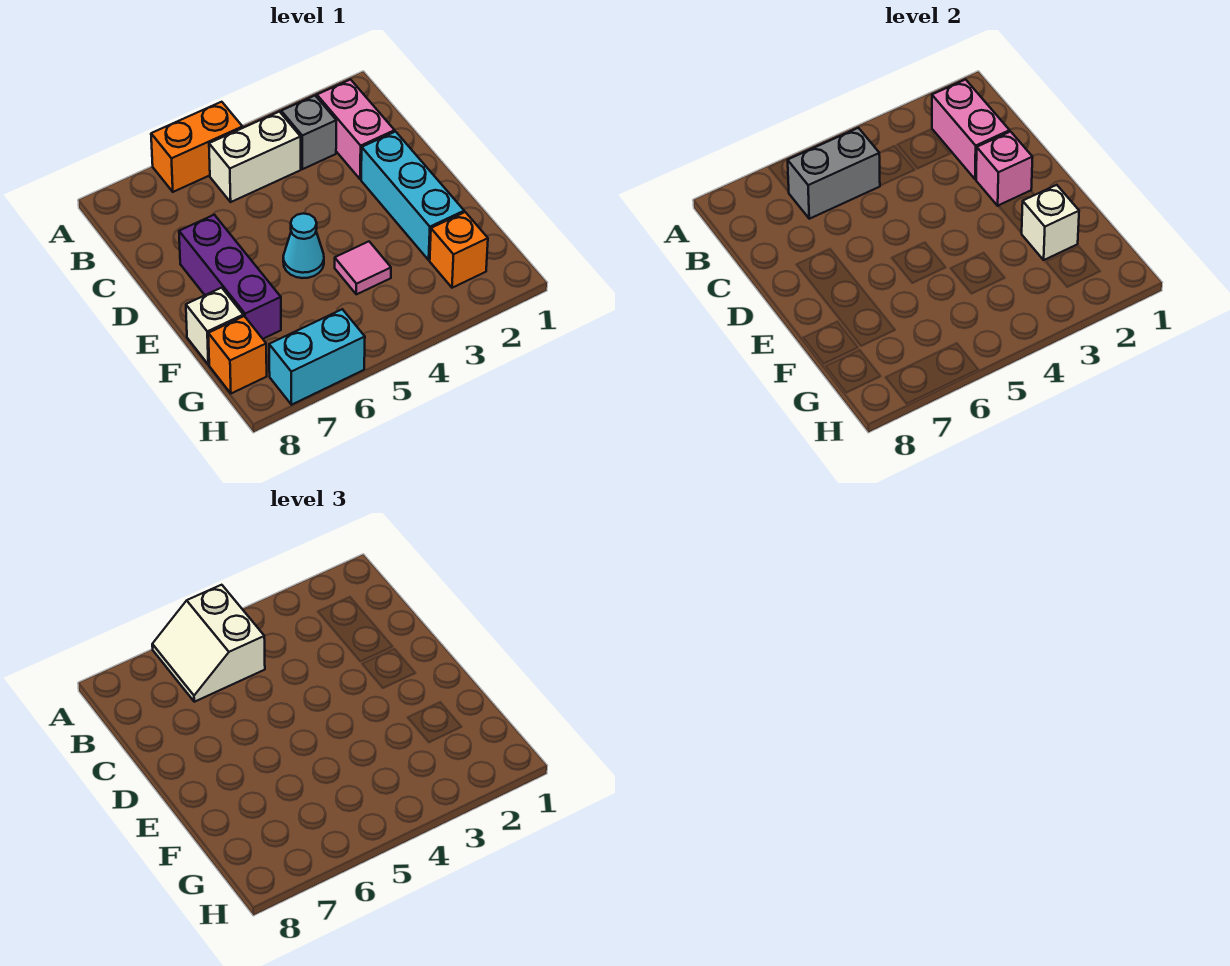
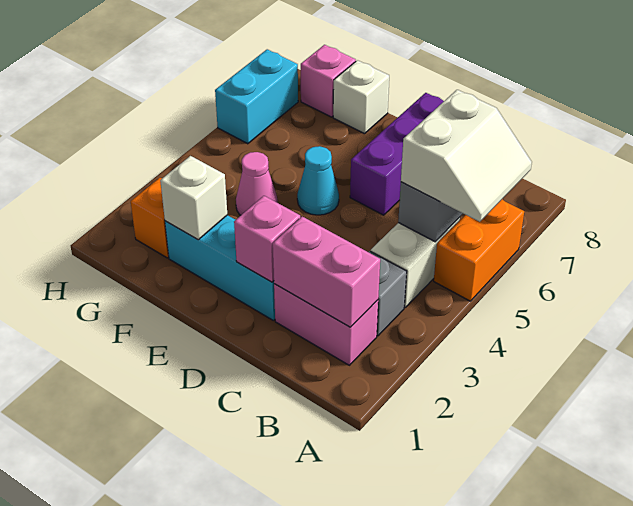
white 2x2 slope [152,585,265,702] -> white 2x2 slope turned to [401,90,532,222]
purple 1x3 brick [179,215,281,339] -> purple 1x3 brick turned to [350,93,444,215]
pink 1x1 tile [335,242,391,294] -> pink 1x1 cone [236,152,278,215]
orange 1x1 brick [208,316,267,394] -> pink 1x1 brick [301,45,356,117]

